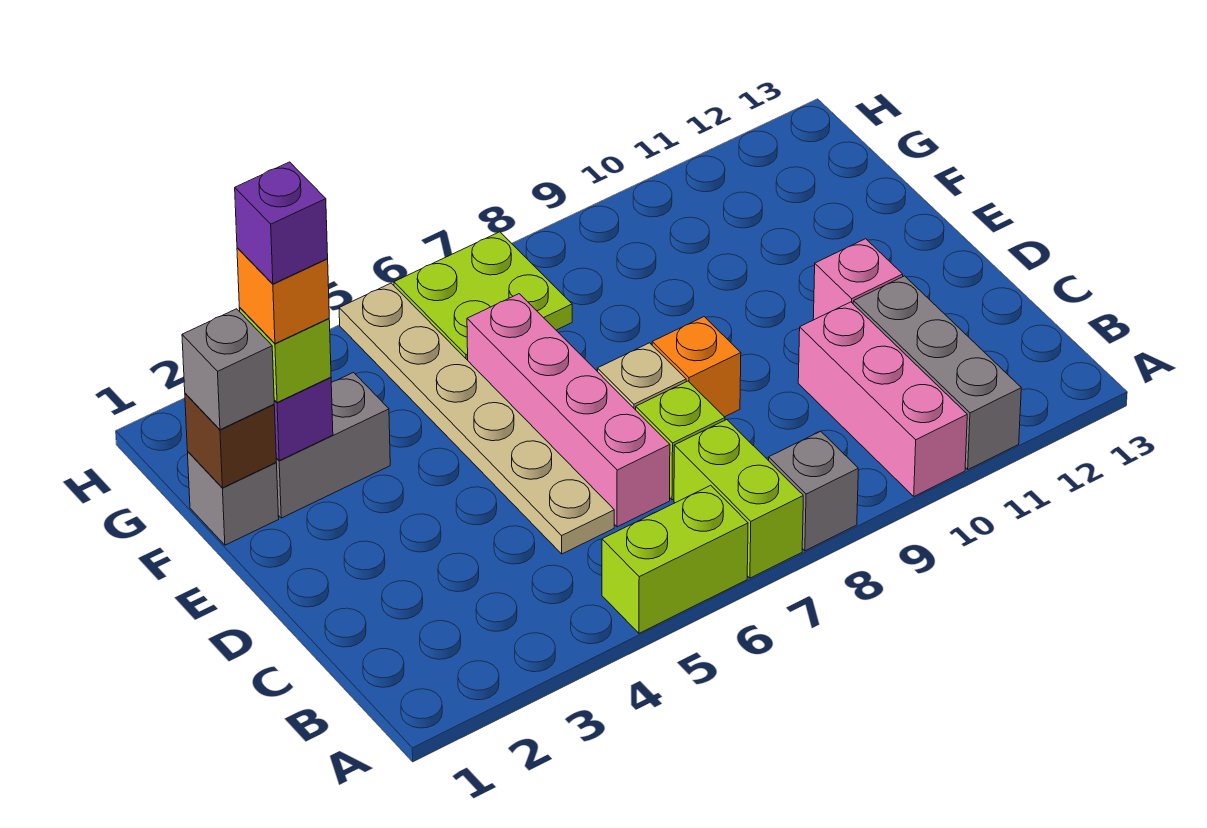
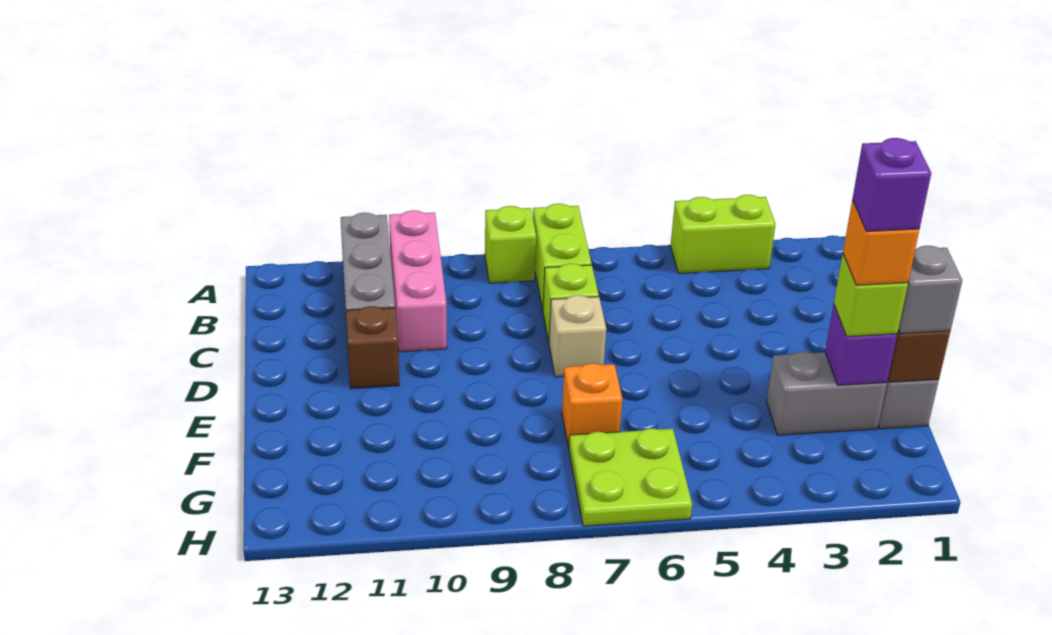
lime 1x2 brick [602,485,748,633] -> lime 1x2 brick moved to [670,195,776,273]
grey 1x1 brick [769,431,858,551] -> lime 1x1 brick [485,206,536,283]
tan 1x6 plate [339,283,614,554] -> none
pink 1x4 brick [467,294,670,527] -> none
orange 1x1 brick [652,317,741,417] -> orange 1x1 brick moved to [562,363,622,448]
pink 1x1 brick [813,239,903,320] -> brown 1x1 brick [346,306,399,388]

